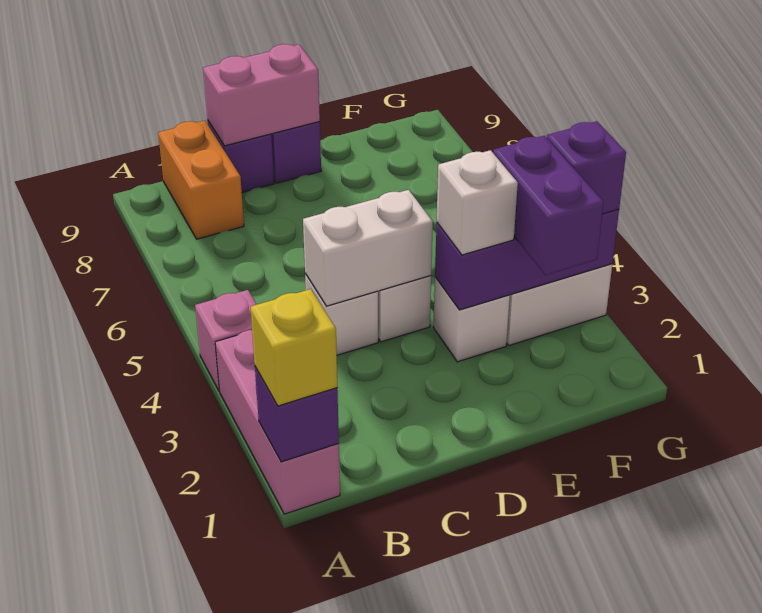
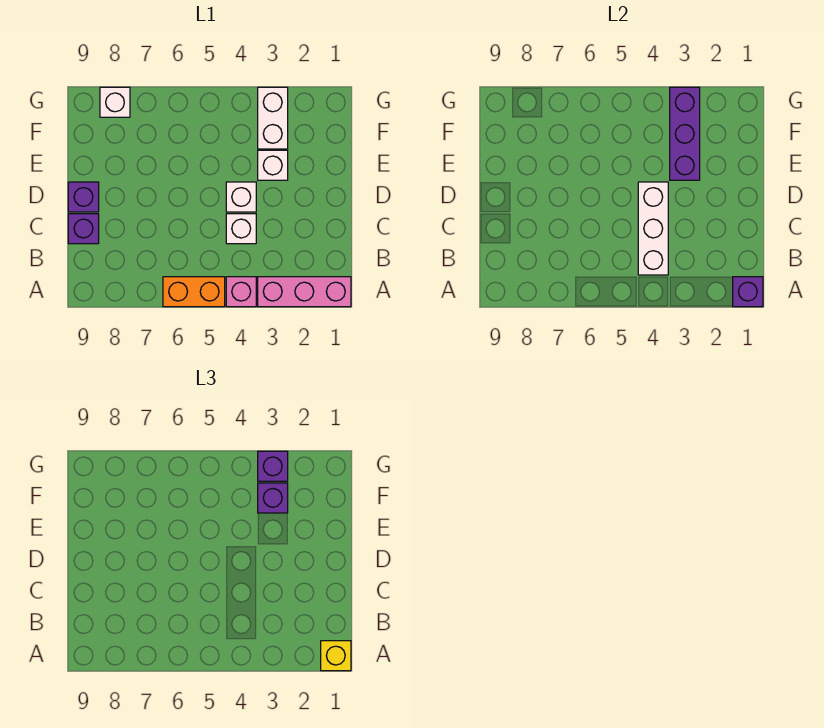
orange 1x2 brick [158,121,244,239] -> orange 1x2 brick moved to [163,277,225,307]
white 1x2 brick [303,190,433,306] -> white 1x3 brick [638,182,668,275]
pink 1x2 brick [203,44,320,146] -> none
white 1x1 brick [437,150,518,255] -> white 1x1 brick moved to [100,87,130,117]
purple 1x2 brick [493,136,604,275] -> purple 1x1 brick [258,483,288,513]

